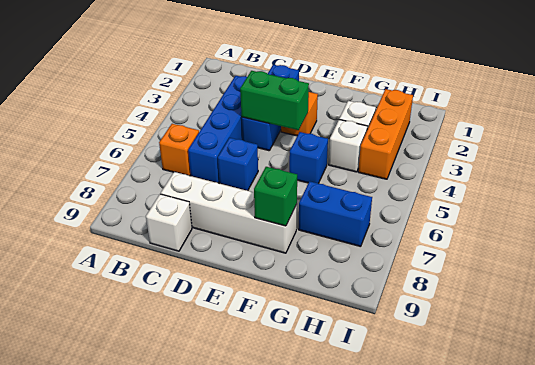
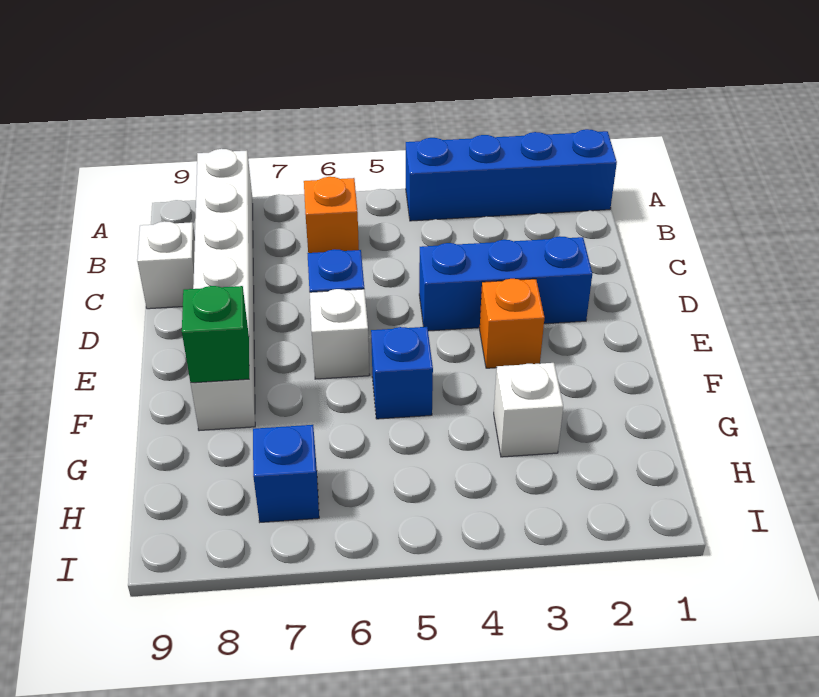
blue 1x4 brick [188,76,247,183] -> blue 1x4 brick moved to [406,129,617,221]
white 1x4 brick [161,172,297,253] -> white 1x6 brick [191,149,255,431]
green 1x2 brick [240,71,309,130] -> none
white 1x1 brick [329,120,367,172] -> white 1x1 brick moved to [310,289,370,379]
blue 1x2 brick [299,181,372,247] -> blue 1x1 brick [253,425,319,522]
orange 1x3 brick [358,89,413,179] -> none

